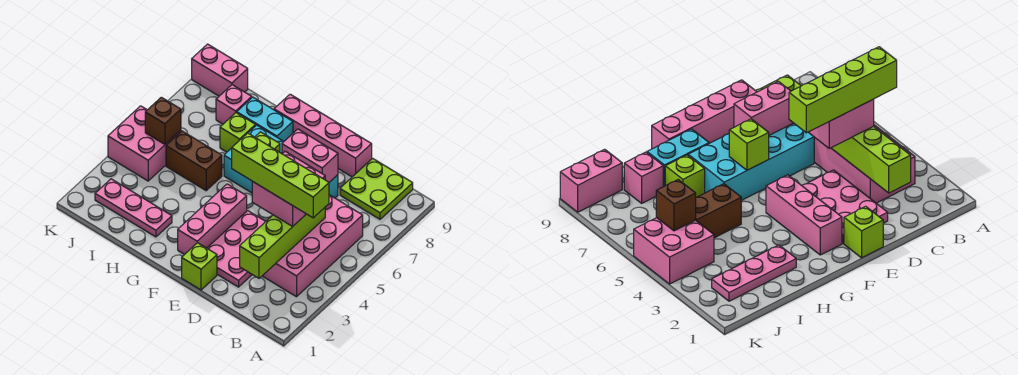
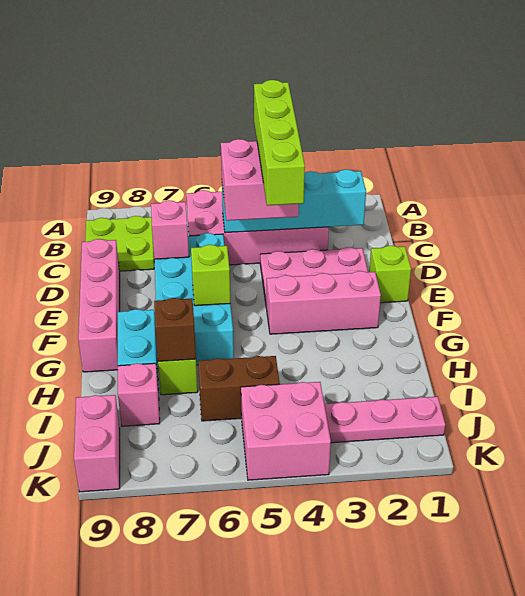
lime 1x4 brick [240,208,325,278] -> cyan 1x4 brick [222,169,366,233]
pink 1x2 brick [282,129,338,182] -> pink 1x1 brick [151,200,189,259]
pink 1x3 plate [95,179,172,237] -> pink 1x3 plate turned to [324,397,445,443]
brown 1x2 brick [166,131,222,191] -> brown 1x2 brick turned to [198,356,280,421]
brown 1x1 brick [145,97,181,144] -> brown 1x1 brick moved to [154,298,196,361]

